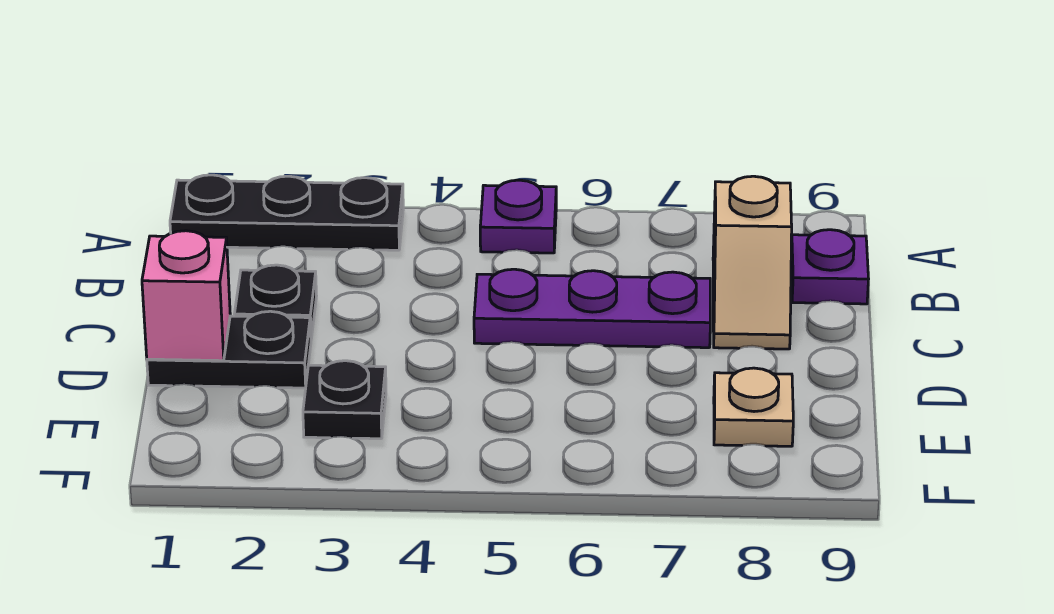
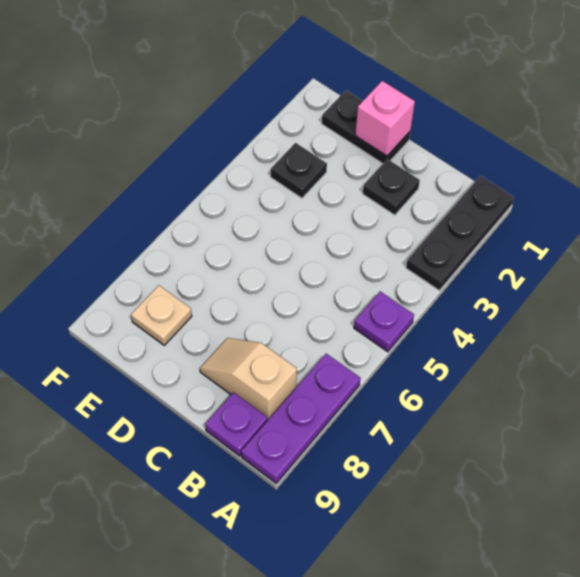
purple 1x3 plate [474,269,710,348] -> purple 1x3 plate moved to [241,354,361,483]
black 1x2 plate [147,311,311,388] -> black 1x2 plate turned to [322,90,410,164]

